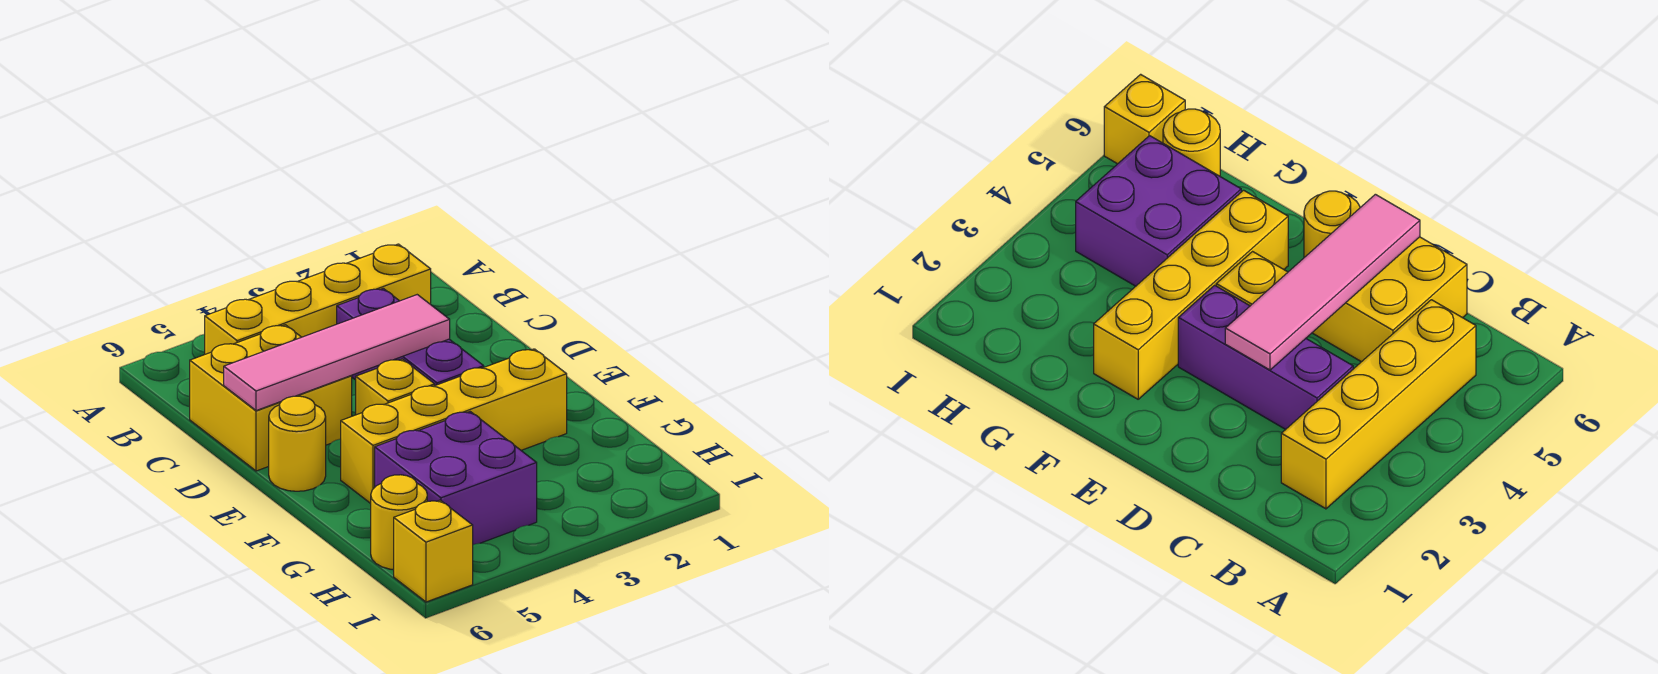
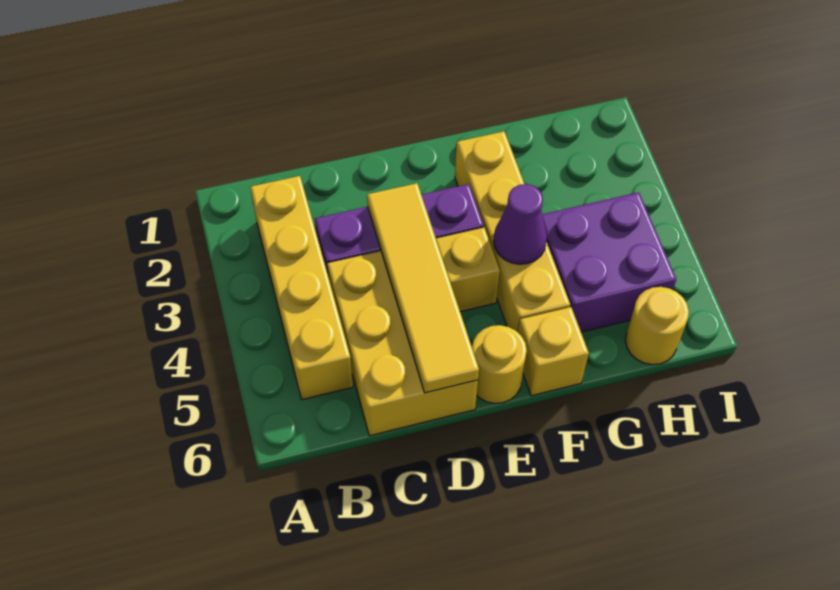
yellow 2x2 brick [190,325,352,471] -> yellow 2x3 brick [327,251,478,436]
pink 1x4 tile [224,295,450,411] -> yellow 1x4 tile [367,183,479,393]
none -> purple 1x1 cone [494,184,547,264]
yellow 1x1 brick [394,500,473,602] -> yellow 1x1 brick moved to [518,307,589,396]

